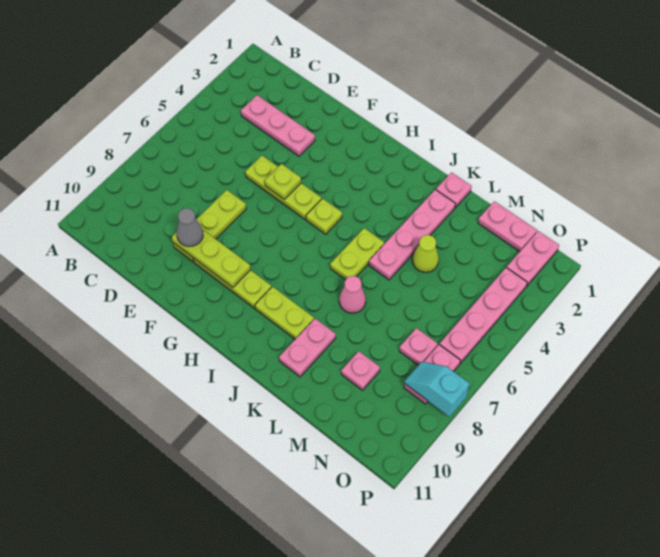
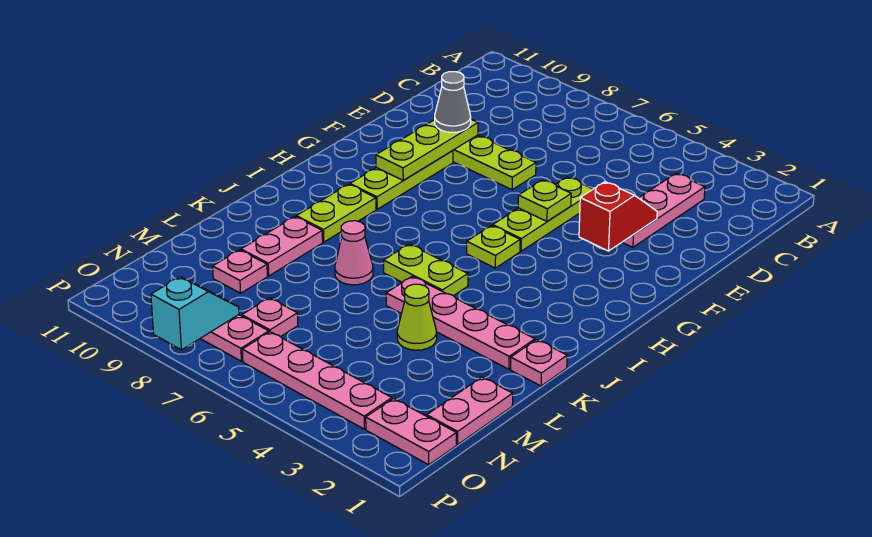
none -> red 1x2 slope [579,182,657,251]
pink 1x2 plate [279,319,336,377] -> pink 1x2 plate turned to [241,217,323,276]

